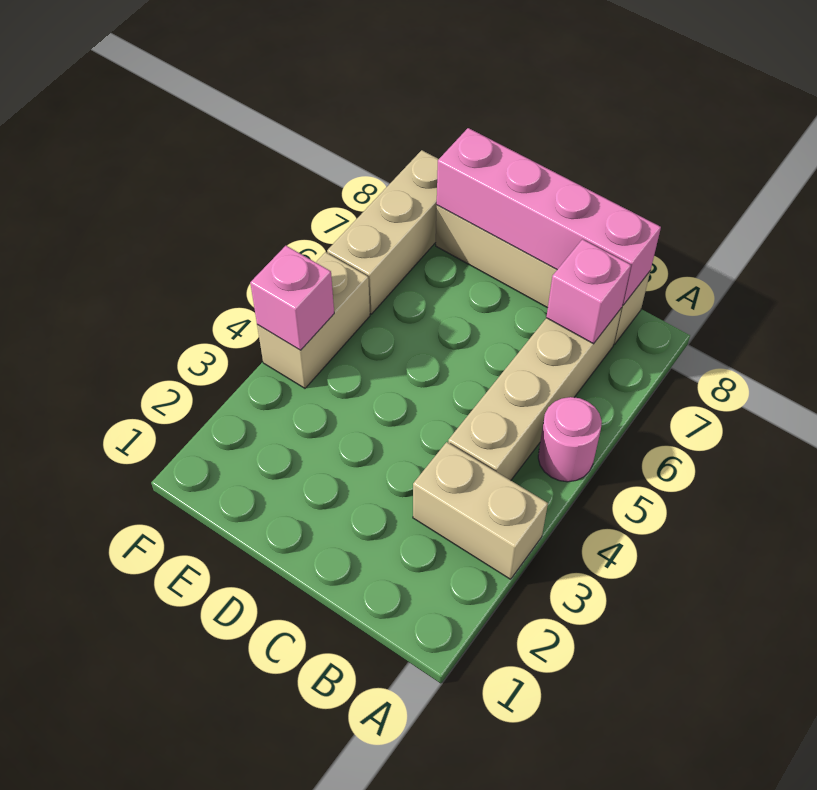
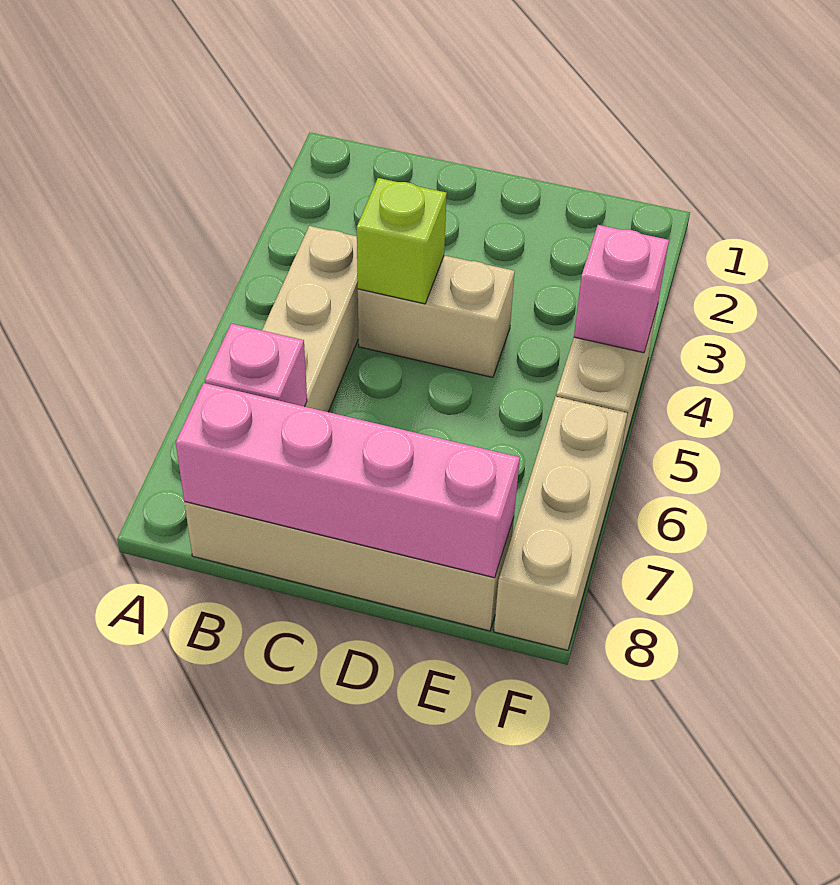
tan 1x2 brick [413,442,548,579] -> tan 1x2 brick moved to [358,255,515,377]
pink 1x1 round brick [538,397,602,482] -> none
none -> lime 1x1 brick [357,178,447,304]

